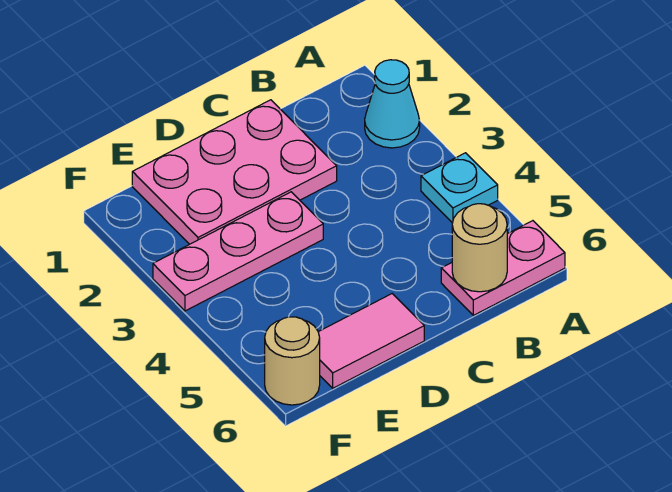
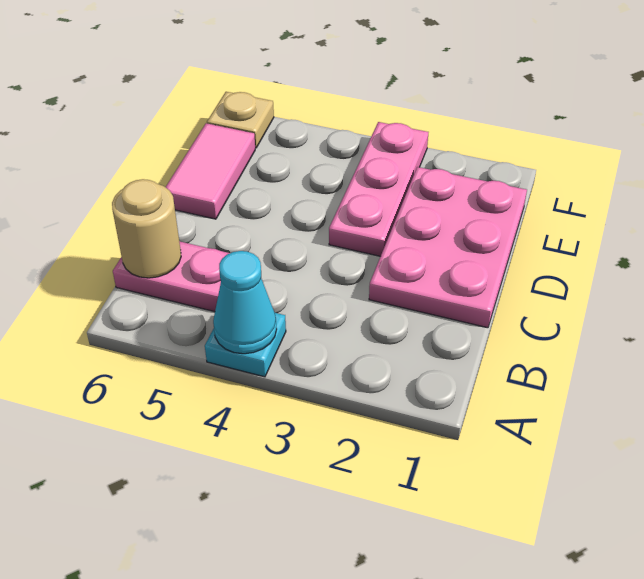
cyan 1x1 cone [365,60,420,148] -> cyan 1x1 cone moved to [213,251,277,354]
pink 1x2 plate [441,221,565,315] -> pink 1x2 plate turned to [113,241,230,312]
tan 1x1 round brick [265,317,320,405] -> tan 1x1 plate [207,92,274,148]

